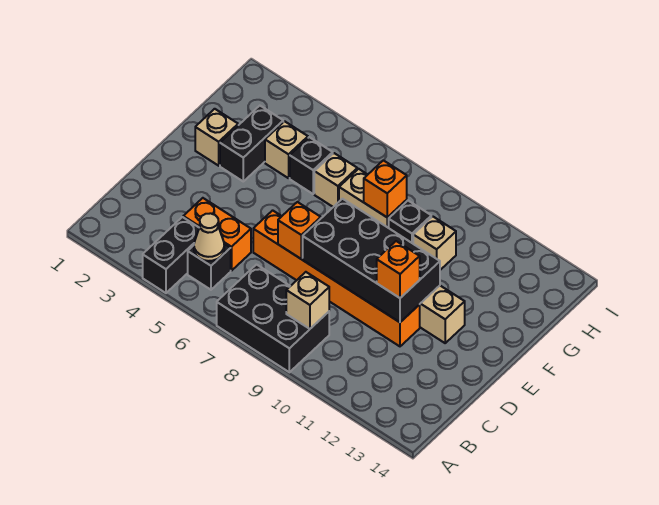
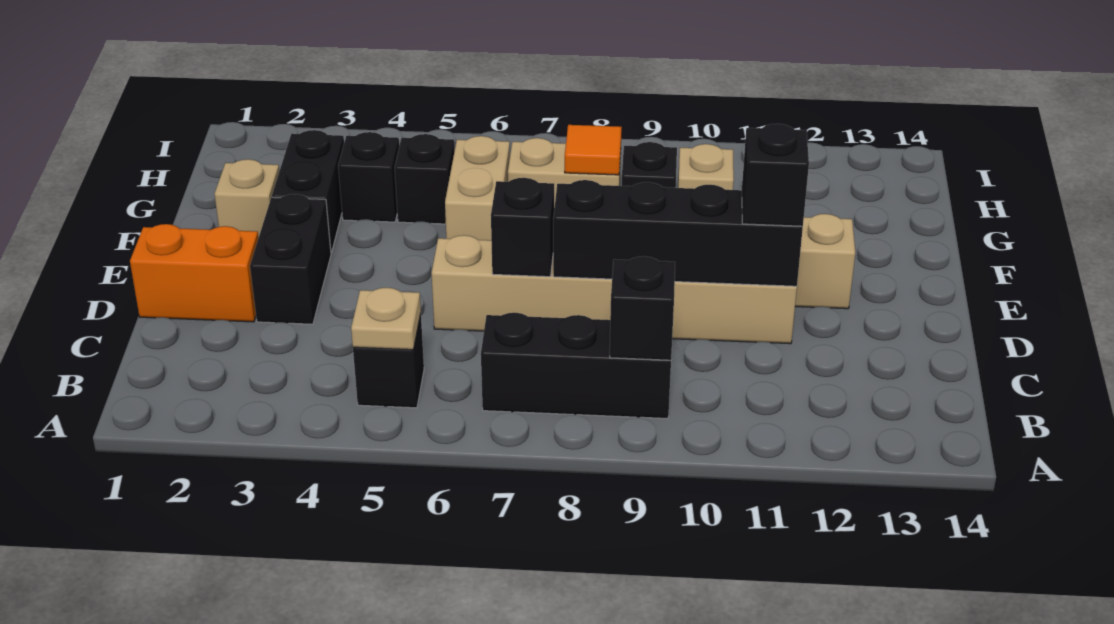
black 1x2 brick [143,217,199,293] -> black 1x2 brick moved to [250,194,331,324]
black 2x3 brick [217,265,329,372] -> black 1x3 brick [481,313,671,419]
tan 1x1 cone [194,213,224,261] -> tan 1x1 plate [351,288,421,350]
tan 1x1 brick [286,272,329,329] -> black 1x1 brick [610,256,675,360]
orange 1x2 brick [183,198,251,271] -> orange 1x2 brick moved to [130,224,258,322]
orange 1x6 brick [253,210,420,346] -> tan 1x6 brick [431,235,797,344]
orange 1x1 brick [278,202,321,259] -> black 1x1 brick [491,178,554,277]
black 2x4 brick [303,199,440,322] -> black 1x4 brick [553,180,803,286]
orange 1x1 brick [377,241,420,298] -> black 1x1 brick [742,124,809,226]
tan 1x1 brick [265,121,308,178] -> black 1x1 brick [338,132,399,222]
tan 1x1 brick [314,153,357,207] -> tan 1x2 brick [445,136,510,240]
orange 1x1 brick [364,160,407,217] -> orange 1x1 tile [565,125,622,175]

